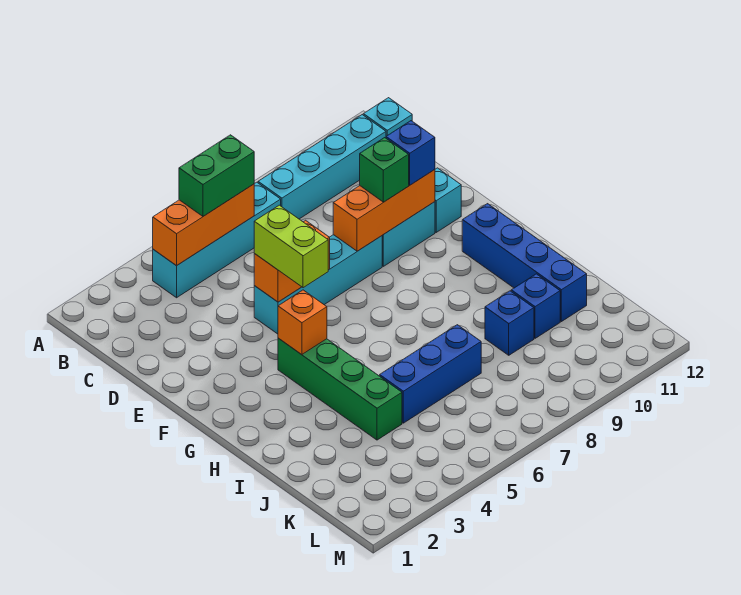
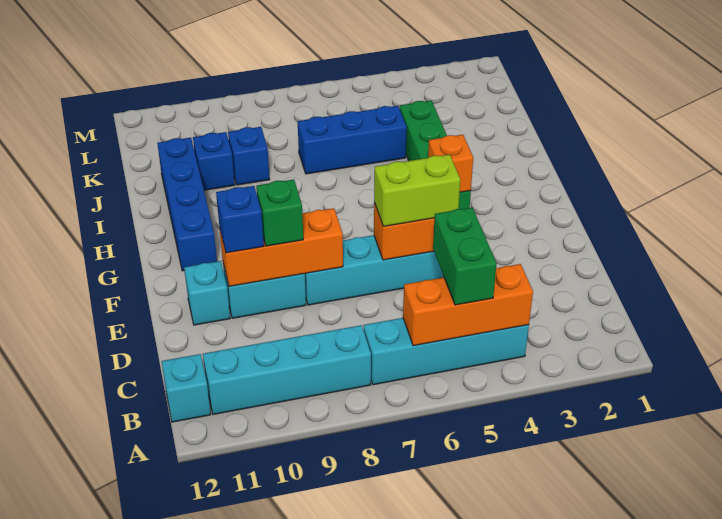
green 1x2 brick [179,135,254,216] -> green 1x2 brick turned to [433,208,497,305]
lime 1x2 brick [254,205,328,288] -> lime 1x2 brick turned to [374,154,460,226]

